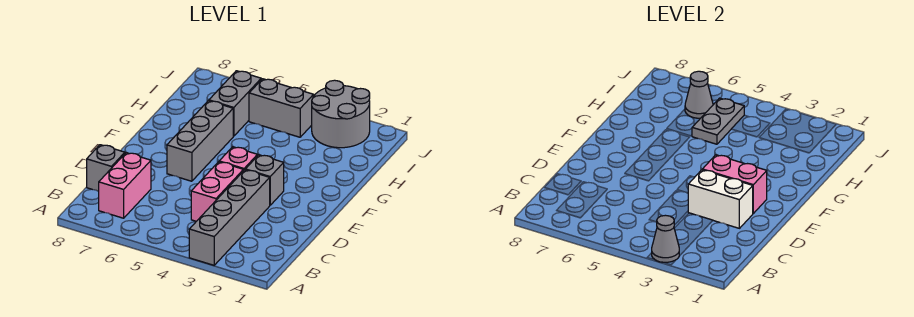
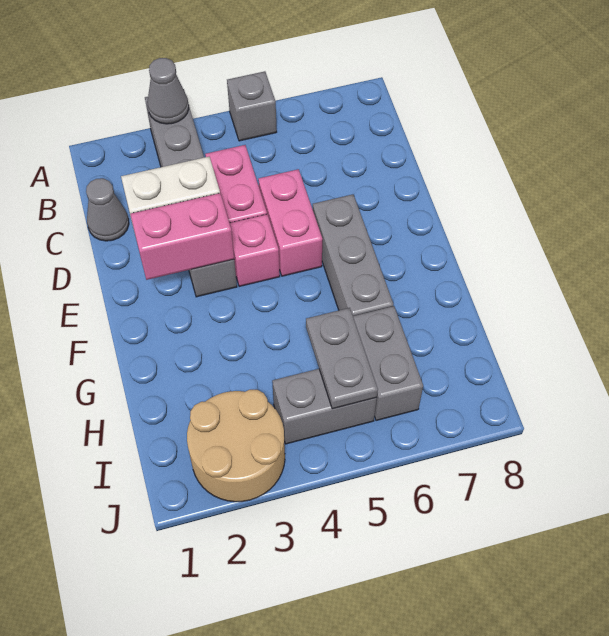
pink 1x2 brick [99,153,151,218] -> pink 1x2 brick moved to [258,169,322,276]
grey 1x1 brick [87,145,125,191] -> grey 1x1 brick moved to [227,71,277,141]
grey 2x2 round brick [312,80,370,148] -> tan 2x2 round brick [187,390,285,502]
grey 1x1 cone [685,71,713,118] -> grey 1x1 cone moved to [86,178,129,241]

